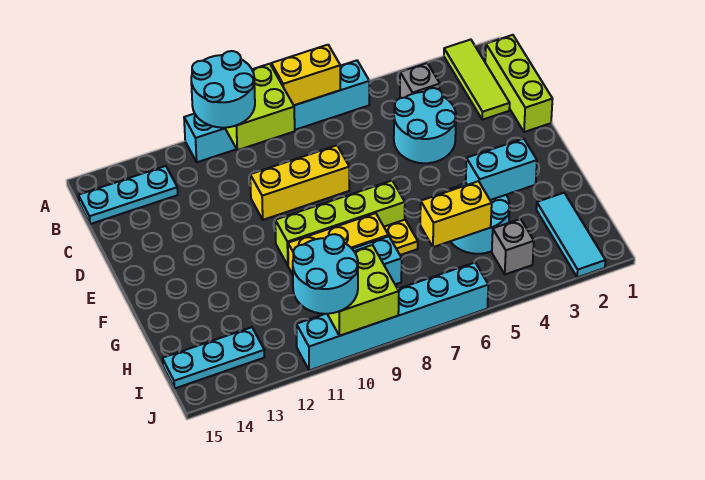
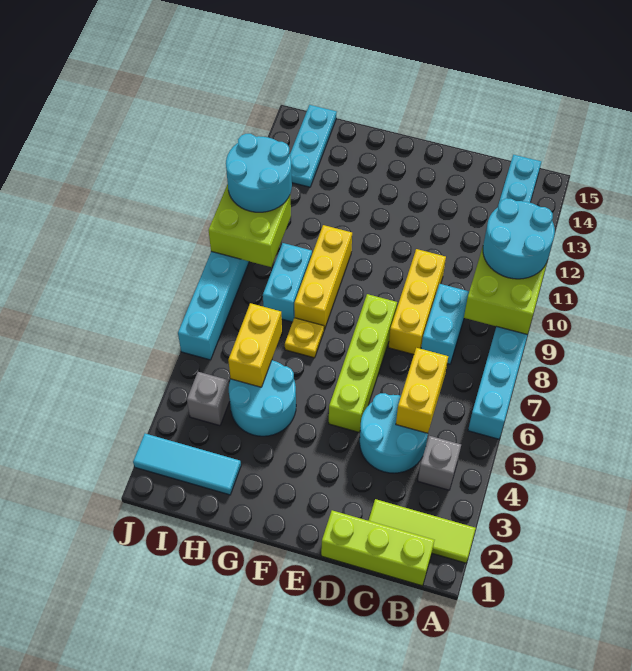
yellow 1x2 brick [271,45,340,105] -> yellow 1x2 brick moved to [396,348,448,433]
lime 1x4 brick [275,181,405,265] -> lime 1x4 brick moved to [329,294,397,432]
cyan 1x2 brick [466,139,537,200] -> cyan 1x2 brick moved to [421,284,469,364]

